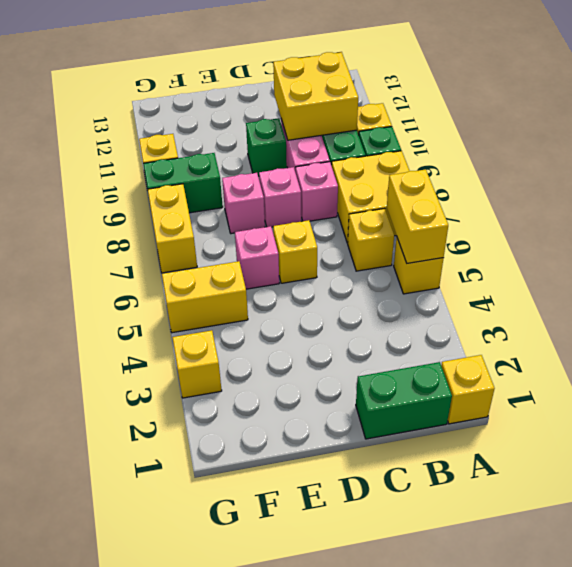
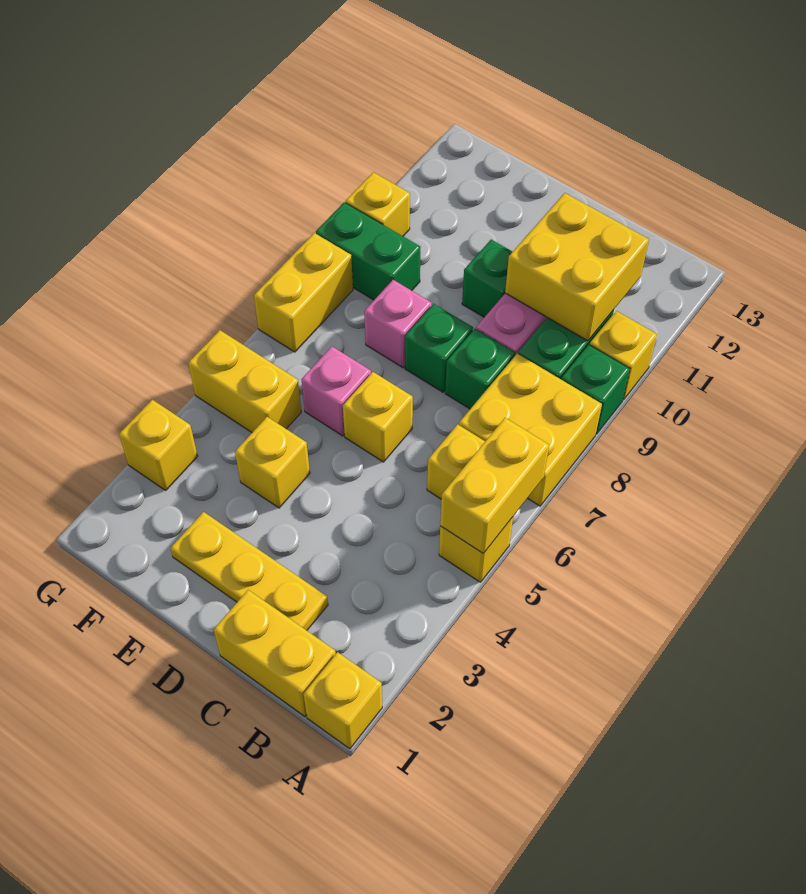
green 1x2 brick [356,362,452,439] -> yellow 1x2 brick [213,590,336,716]
none -> yellow 1x3 plate [170,512,328,630]
pink 1x1 brick [296,162,338,221] -> green 1x1 brick [445,329,515,409]
pink 1x1 brick [259,167,301,227] -> green 1x1 brick [405,304,473,392]
none -> yellow 1x1 brick [235,417,310,508]

